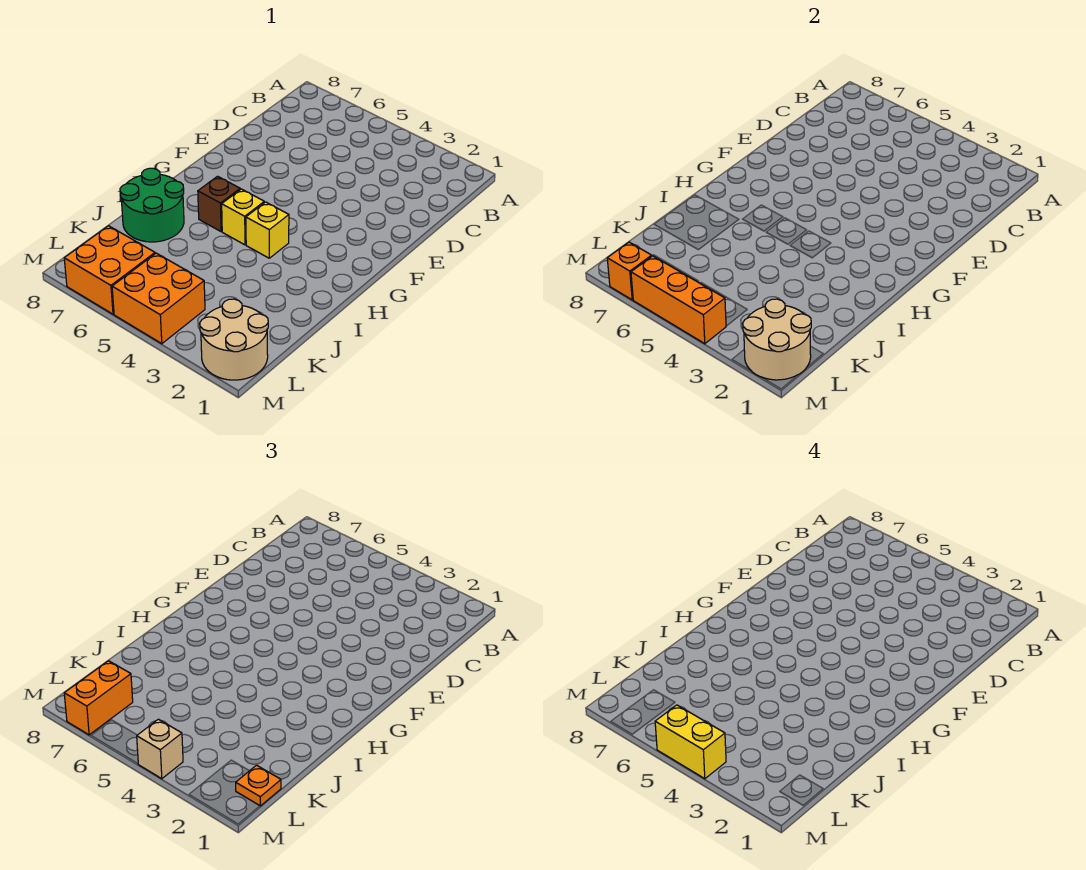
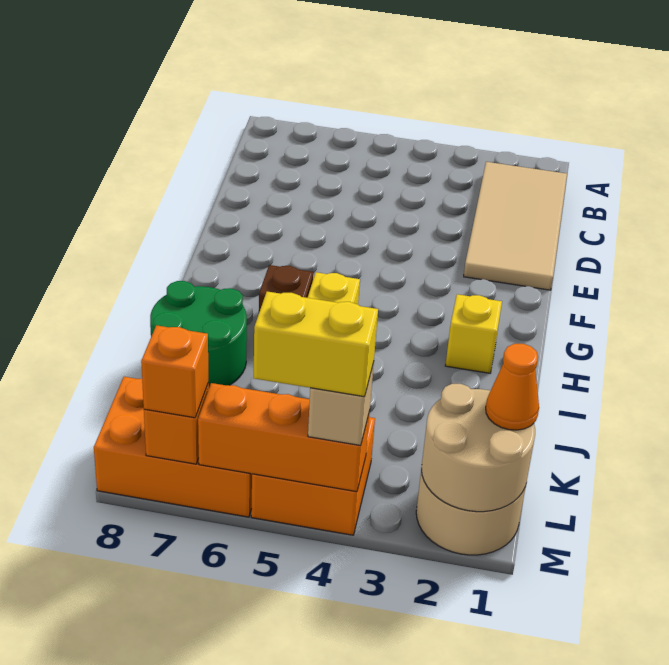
none -> tan 2x4 tile [464,162,567,290]
yellow 1x1 brick [246,202,289,258] -> yellow 1x1 brick moved to [445,294,502,373]
orange 1x1 plate [236,765,281,806] -> orange 1x1 cone [486,344,539,430]
orange 2x2 brick [64,226,155,314] -> orange 2x3 brick [94,377,252,517]
orange 1x2 brick [64,661,133,735] -> orange 1x1 brick [141,325,208,418]

